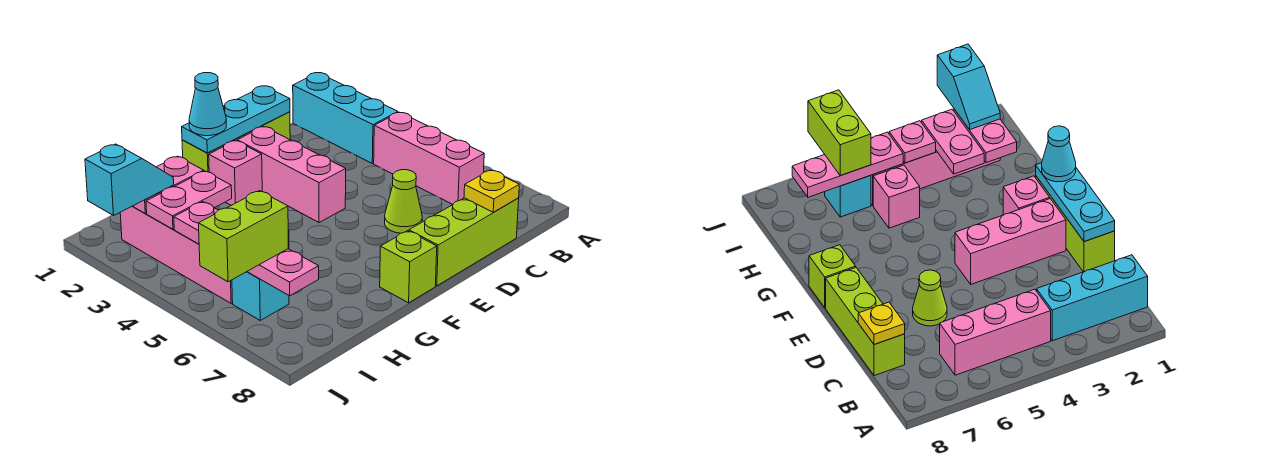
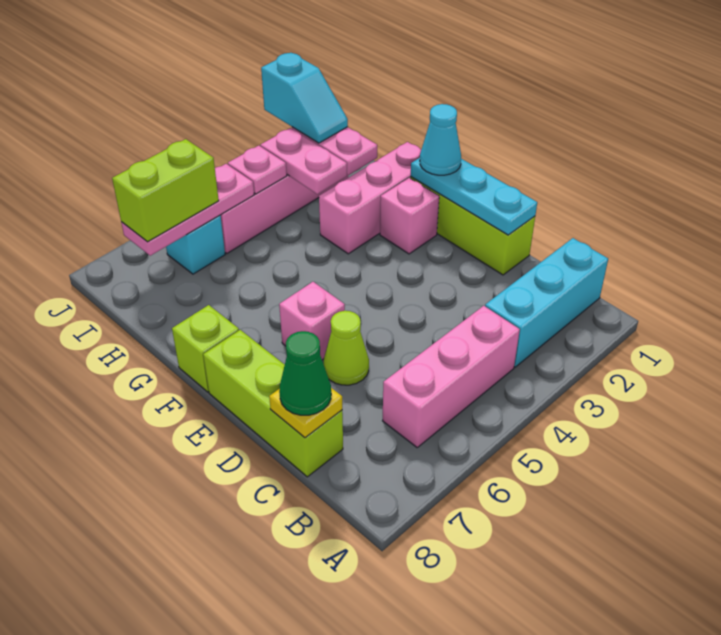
none -> green 1x1 cone [279,331,331,415]
pink 1x3 brick [237,127,346,223] -> pink 1x3 brick moved to [319,142,421,254]
pink 1x1 brick [873,165,920,228] -> pink 1x1 brick moved to [279,282,345,360]
lime 1x2 brick [198,191,288,282] -> lime 1x2 brick turned to [112,139,219,242]

